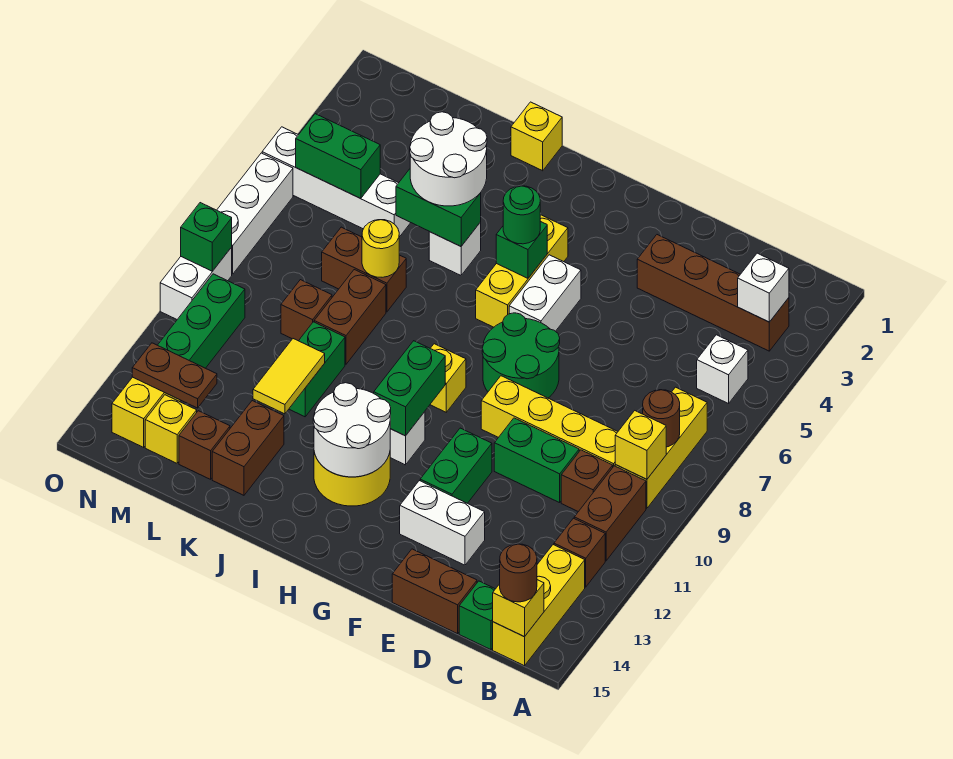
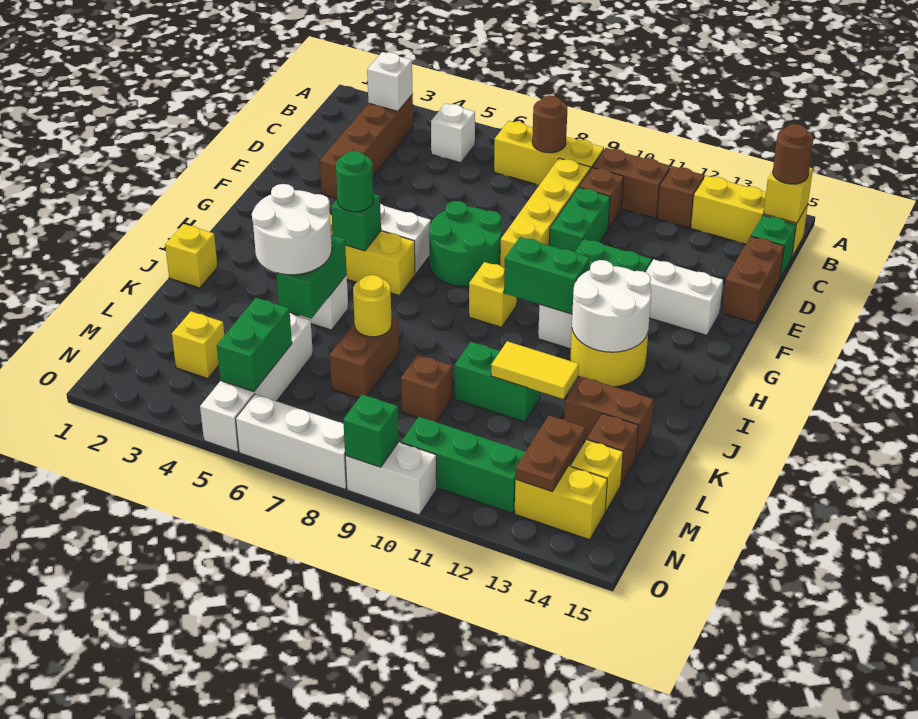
yellow 1x1 brick [615,411,666,479] -> yellow 1x1 brick moved to [172,311,224,379]
white 1x2 brick [400,481,485,565] -> white 1x2 brick turned to [645,259,723,335]
brown 1x2 brick [314,270,386,364] -> none

